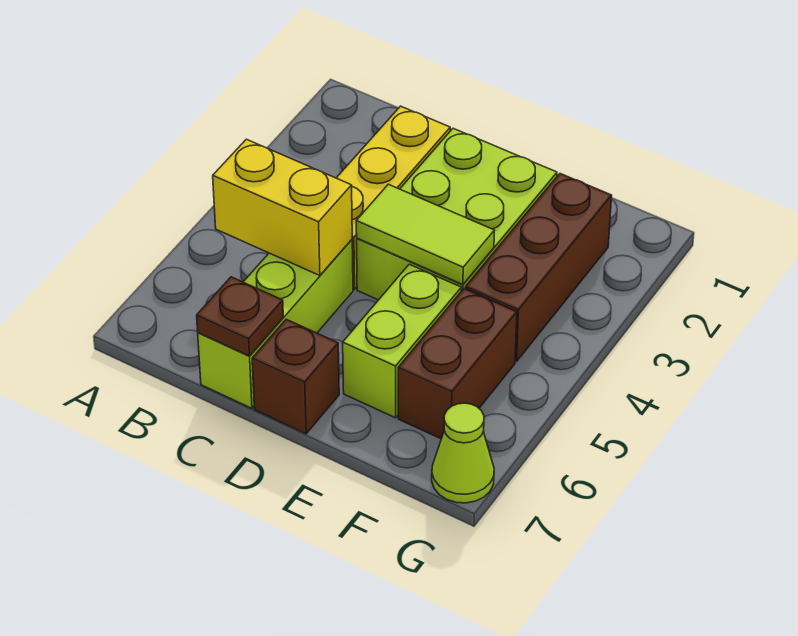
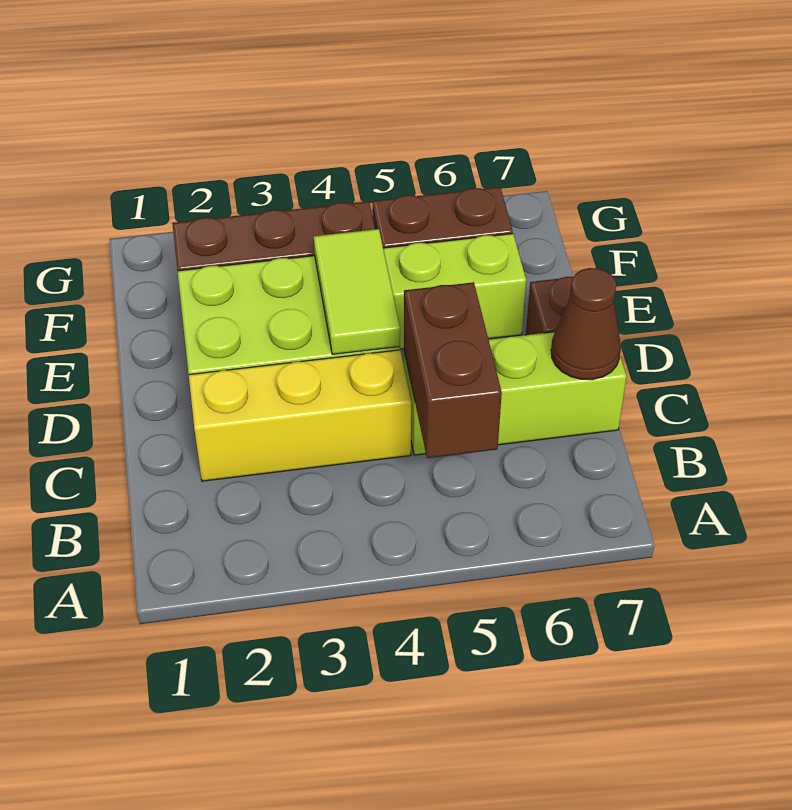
yellow 1x2 brick [213,139,352,276] -> brown 1x2 brick [404,282,502,458]
brown 1x1 plate [197,277,283,356] -> brown 1x1 cone [551,268,621,380]
lime 1x1 cone [432,403,494,503] -> none

